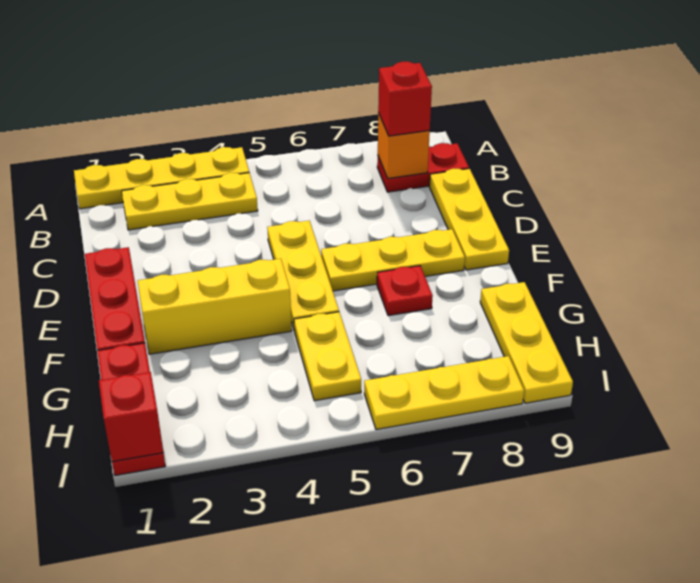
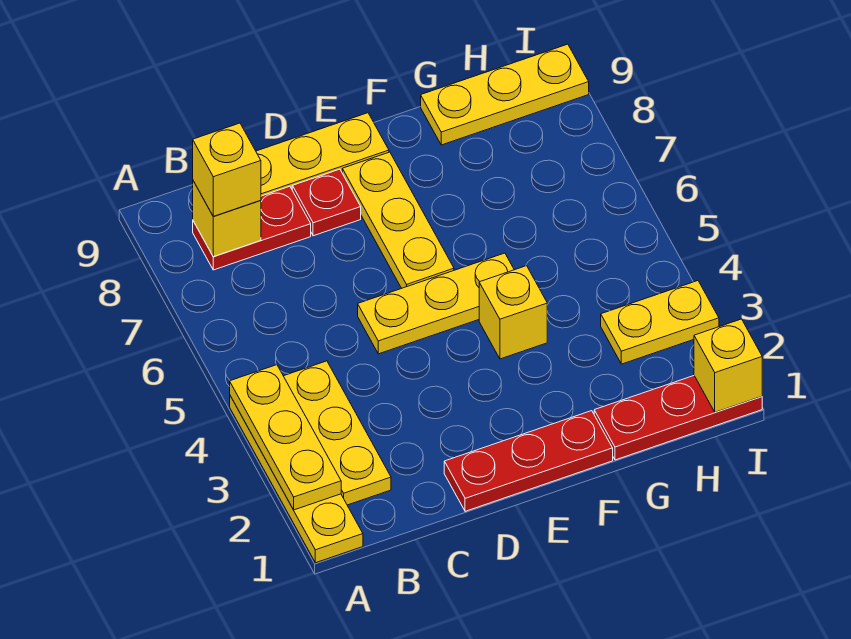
red 1x2 plate [377,143,469,192] -> red 1x2 plate turned to [193,186,311,270]
orange 1x1 brick [378,113,430,178] -> yellow 1x1 brick [193,181,261,257]
red 1x1 brick [378,62,432,136] -> yellow 1x1 brick [193,123,261,217]
yellow 1x3 brick [138,259,292,354] -> yellow 1x1 brick [479,266,547,359]
red 1x1 plate [377,266,433,316] -> red 1x1 plate moved to [292,169,361,236]
yellow 1x2 plate [294,312,361,401] -> yellow 1x2 plate moved to [601,281,719,364]
red 1x1 brick [99,372,163,462] -> yellow 1x1 brick [694,319,762,412]
yellow 1x3 plate [364,356,524,430] -> yellow 1x3 plate moved to [230,365,341,510]

